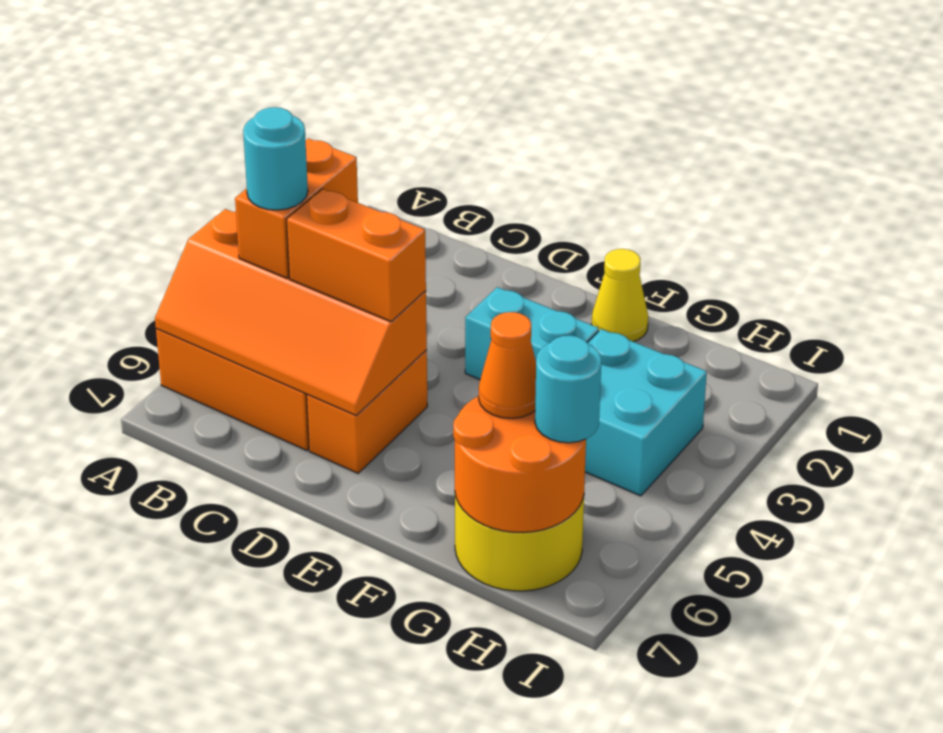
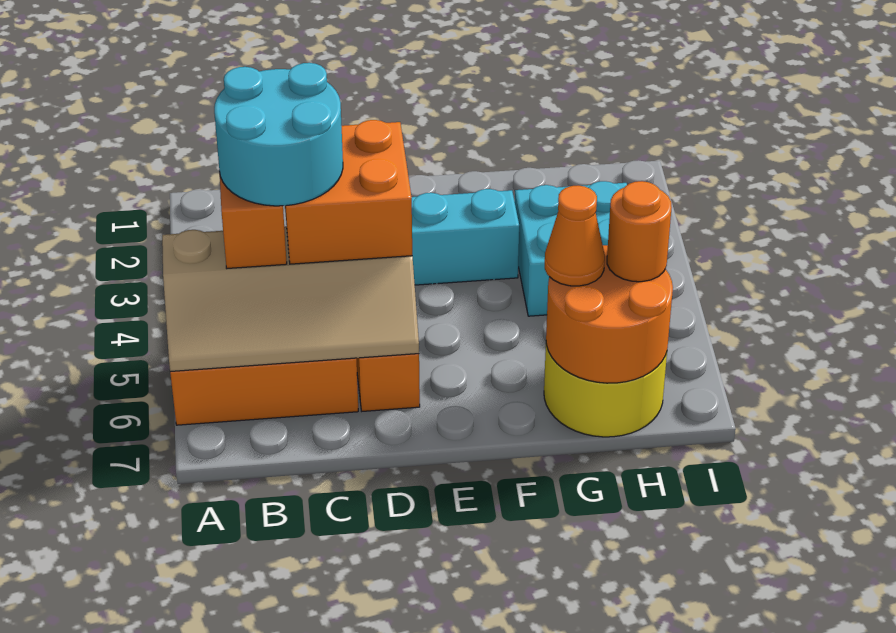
orange 2x4 slope [155,209,427,415] -> tan 2x4 slope [162,226,419,372]
cyan 1x1 round brick [243,107,308,210] -> cyan 2x2 round brick [214,63,343,206]
orange 1x2 brick [287,189,426,322] -> orange 2x2 brick [285,120,412,264]
yellow 1x1 cone [592,249,648,342] -> none
cyan 1x1 round brick [535,335,601,443] -> orange 1x1 round brick [607,181,672,282]

